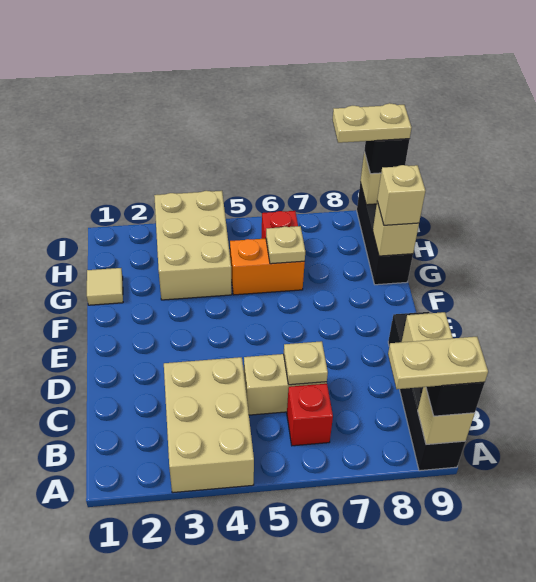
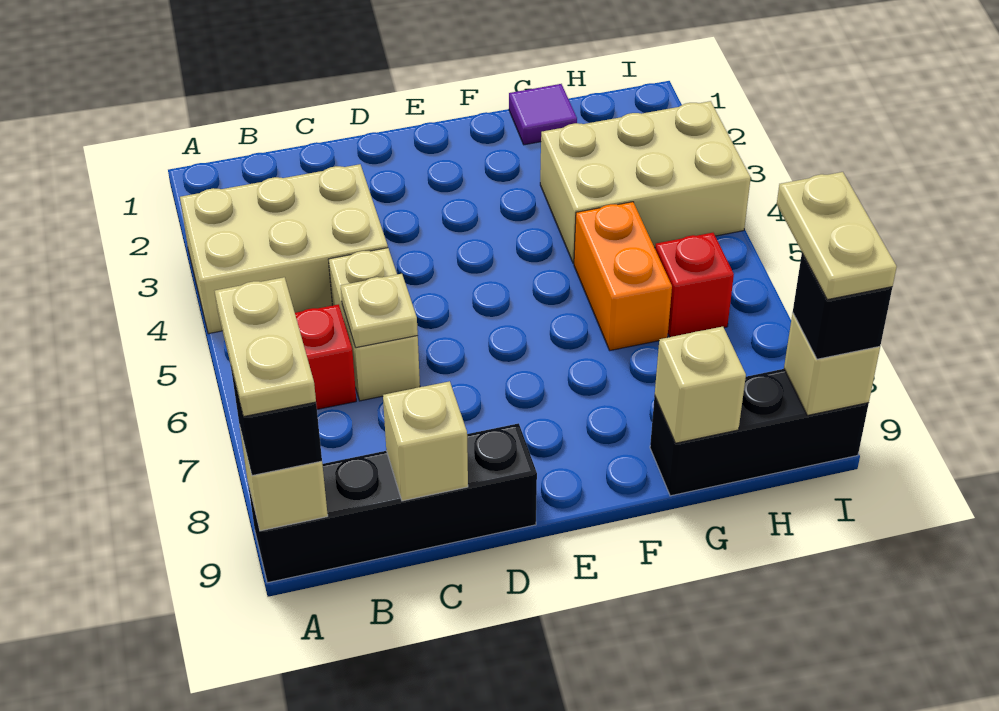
tan 1x1 tile [87,268,123,305] -> purple 1x1 tile [509,84,577,145]
tan 1x1 plate [266,226,305,264] -> none
tan 1x1 brick [377,165,425,225] -> none

